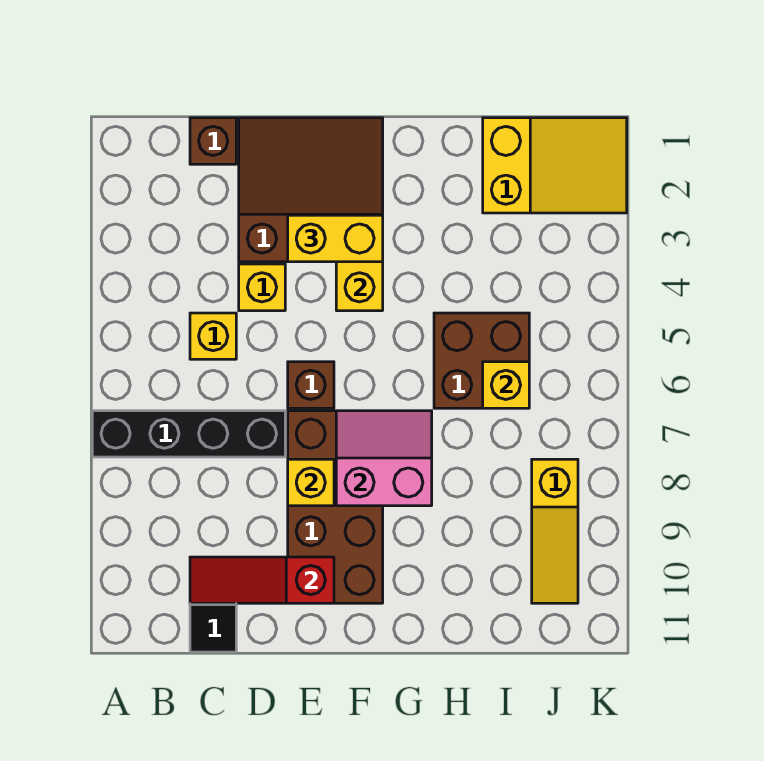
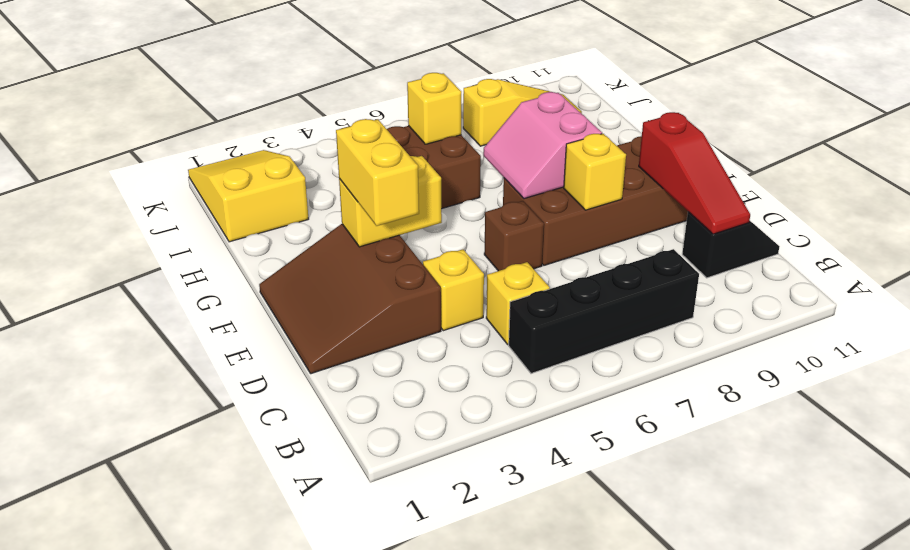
black 1x4 brick [92,411,285,457] -> black 1x4 brick turned to [509,249,699,374]
brown 1x1 brick [190,118,236,164] -> none

